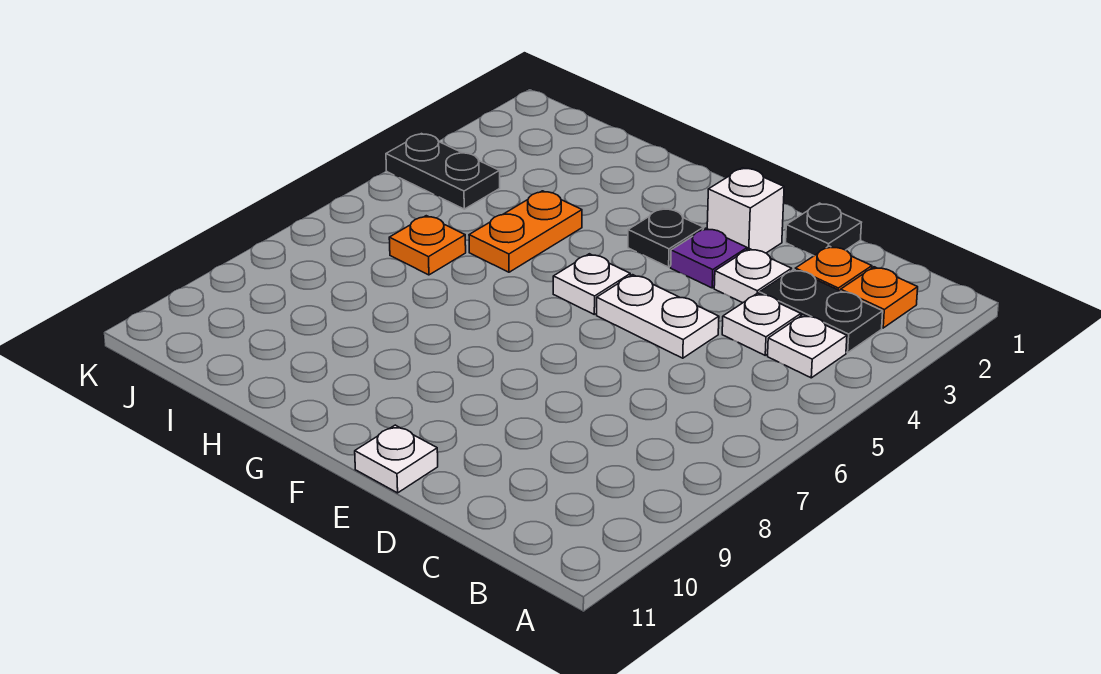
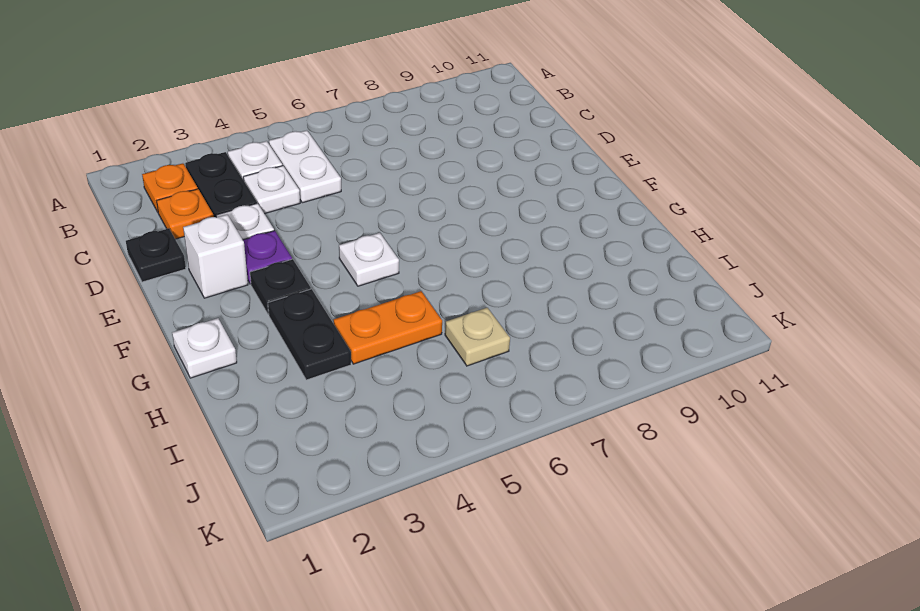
white 1x2 plate [597,275,719,358] -> white 1x2 plate moved to [269,130,341,203]
white 1x1 plate [355,425,438,493] -> white 1x1 plate moved to [172,318,237,378]
orange 1x1 plate [389,216,466,275] -> tan 1x1 plate [445,308,510,366]
black 1x2 plate [386,134,500,209] -> black 1x2 plate moved to [268,289,351,380]

